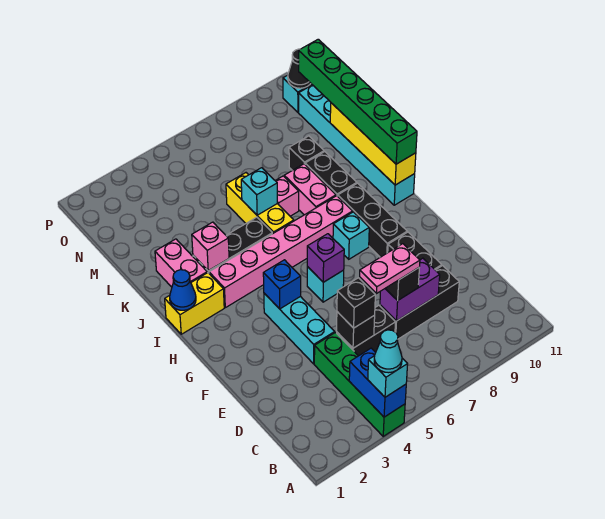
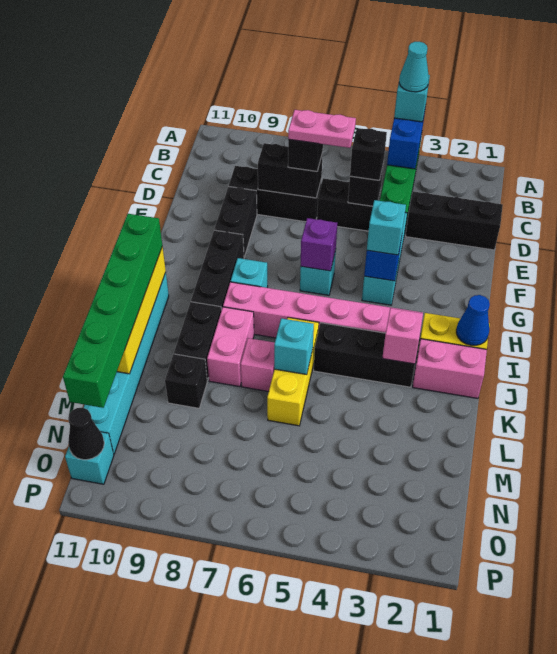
none -> black 1x3 brick [406,191,503,250]
purple 1x2 brick [380,258,440,321] -> black 1x2 brick [258,143,323,198]
none -> cyan 1x1 brick [367,200,406,255]
pink 1x2 brick [155,239,207,287] -> pink 1x2 brick turned to [413,339,487,398]

